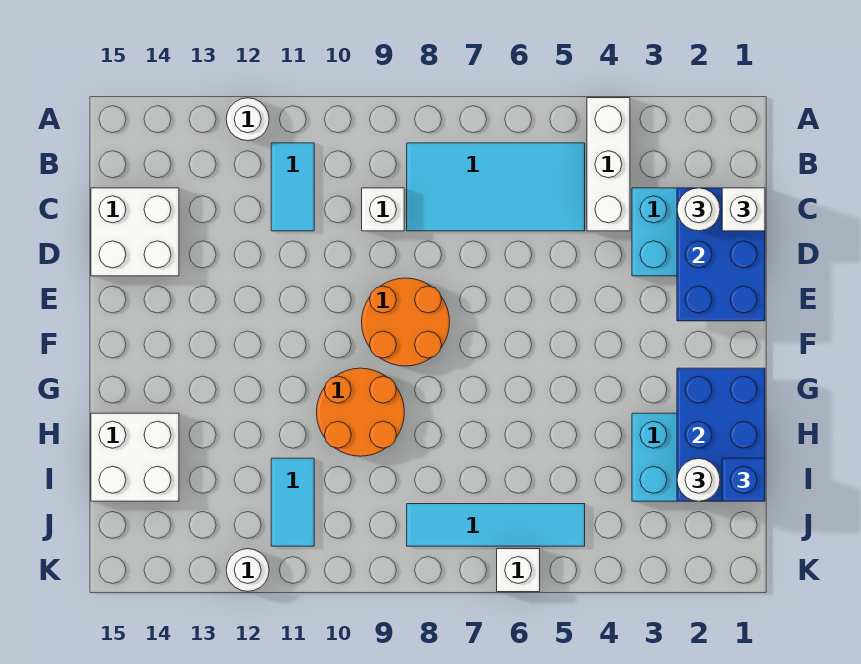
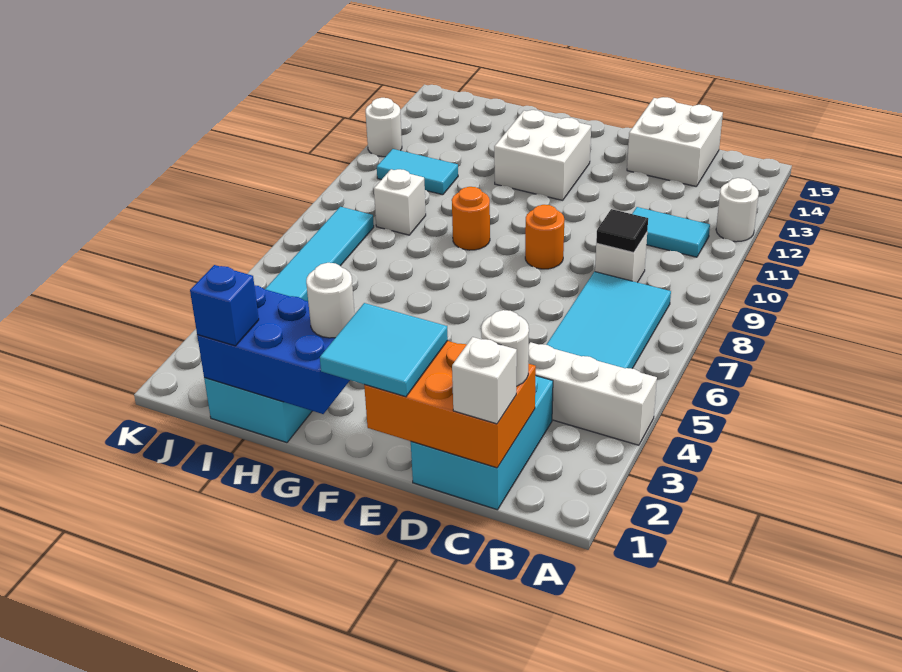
blue 2x3 brick [677,188,765,321] -> orange 2x3 brick [364,341,536,468]
none -> black 1x1 tile [596,209,648,253]
none -> cyan 2x2 tile [320,303,448,397]
orange 2x2 round brick [362,278,450,366] -> orange 1x1 round brick [525,205,564,269]
orange 2x2 round brick [317,368,404,456] -> orange 1x1 round brick [452,187,490,250]
white 2x2 brick [91,413,179,501] -> white 2x2 brick moved to [494,110,591,200]
white 1x1 round brick [677,458,720,501] -> white 1x1 round brick moved to [306,263,355,338]
white 1x1 brick [497,549,540,592] -> white 1x1 brick moved to [374,169,426,235]

